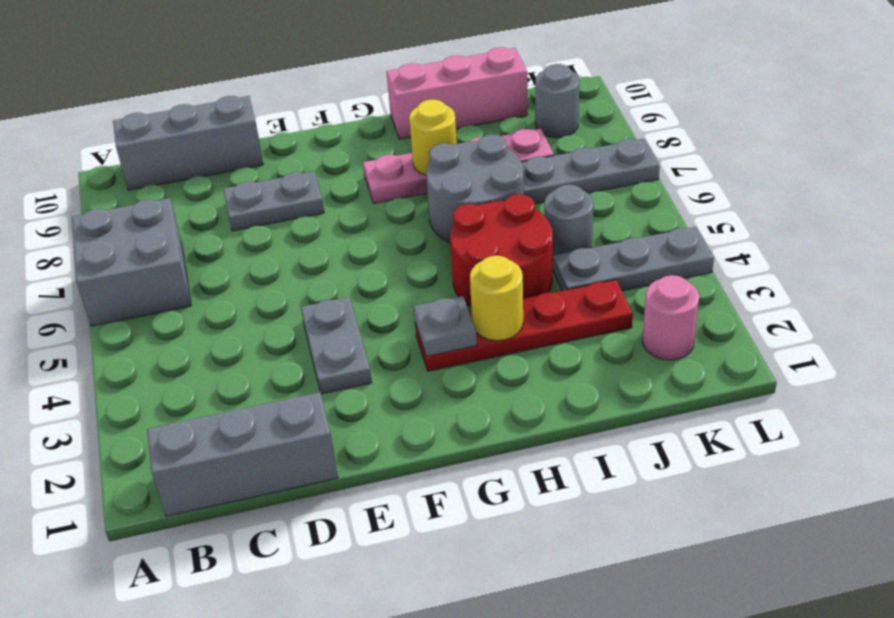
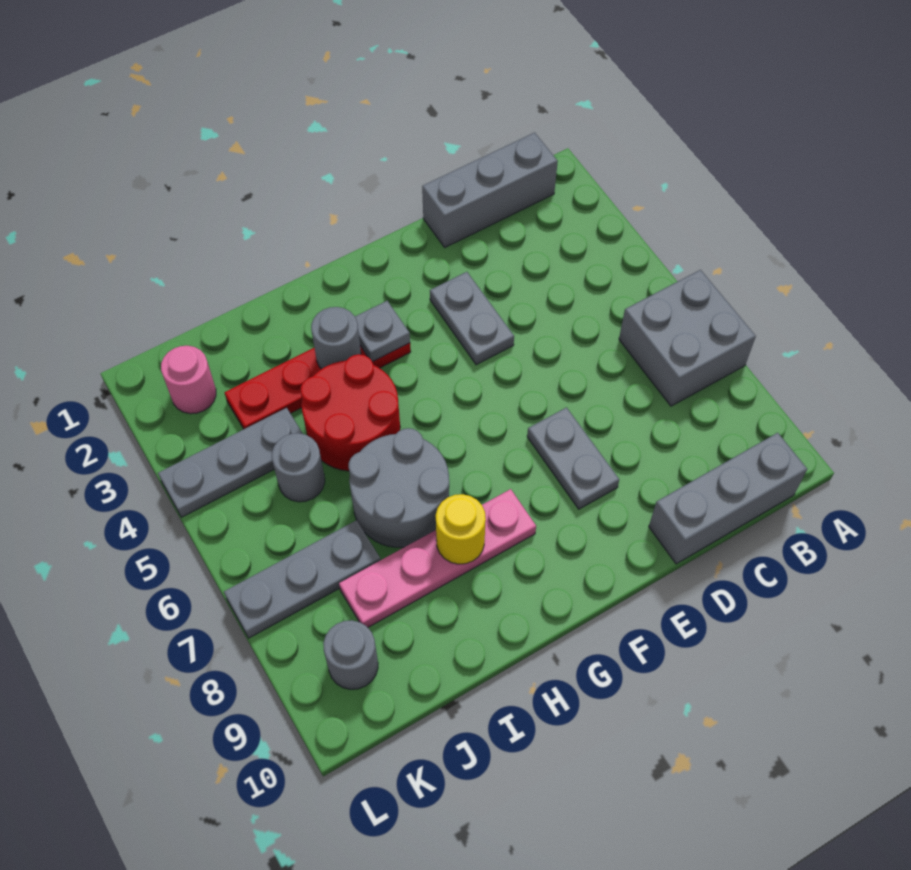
grey 1x2 plate [223,172,324,231] -> grey 1x2 plate turned to [527,408,619,509]
yellow 1x1 round brick [470,256,523,341] -> grey 1x1 round brick [311,307,361,369]
pink 1x3 brick [386,47,528,139] -> none

